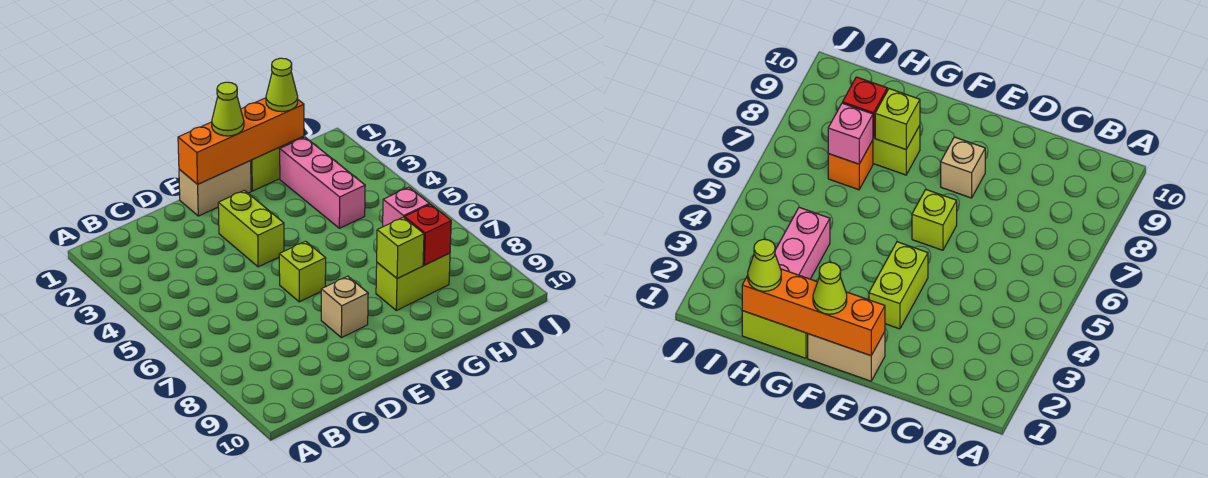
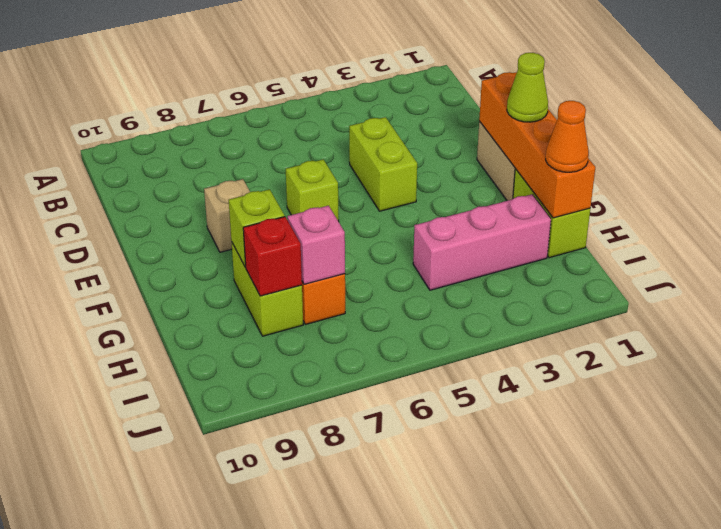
lime 1x2 brick [218,190,284,267] -> lime 1x2 brick turned to [349,117,417,211]
lime 1x1 cone [266,58,298,112] -> orange 1x1 cone [546,101,589,172]

